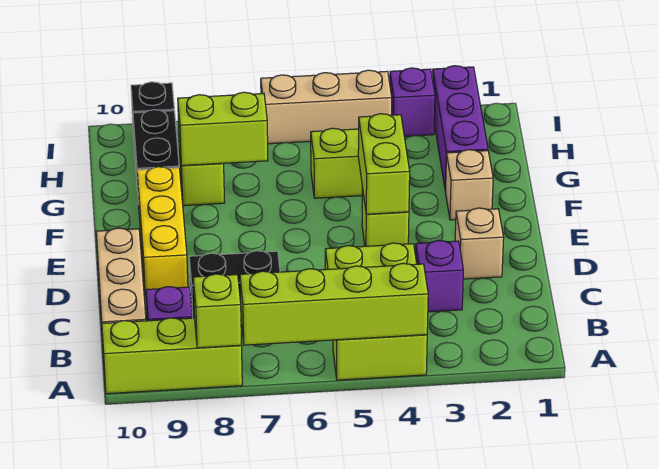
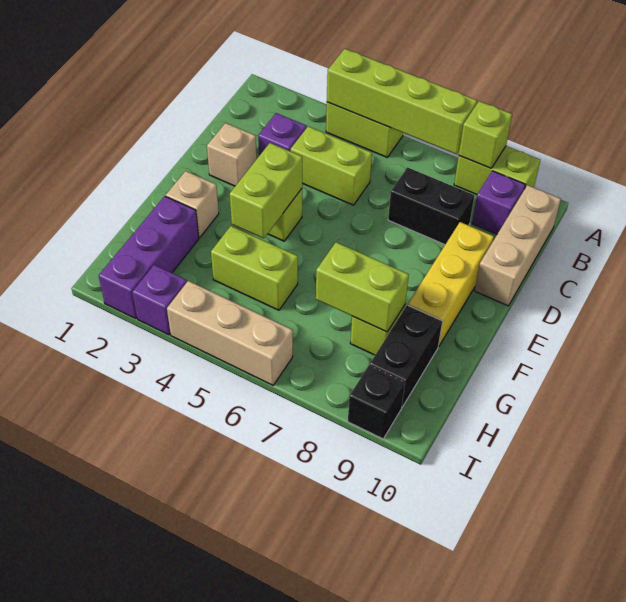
lime 1x3 brick [102,318,242,394] -> lime 1x2 brick [454,146,540,195]

